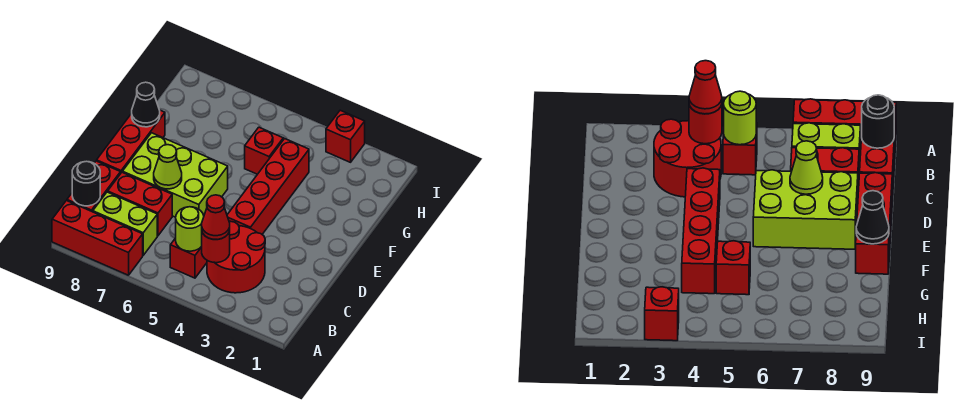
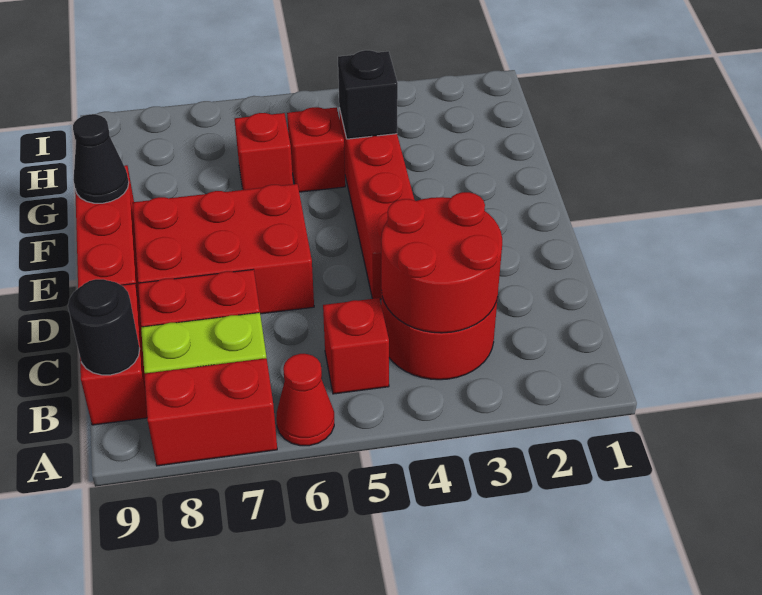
red 1x3 brick [52,201,143,275] -> red 1x2 brick [144,358,277,466]
red 1x1 round brick [202,232,230,263] -> red 2x2 round brick [381,192,502,333]
red 1x1 cone [202,195,230,240] -> red 1x1 cone moved to [276,354,334,446]
lime 1x1 round brick [176,207,204,251] -> none
lime 2x3 brick [122,133,228,217] -> red 2x3 brick [133,184,314,314]
lime 1x1 cone [154,145,182,189] -> none
none -> black 1x1 brick [338,50,398,139]
red 1x1 brick [326,110,365,162] -> red 1x1 brick moved to [235,113,293,190]

